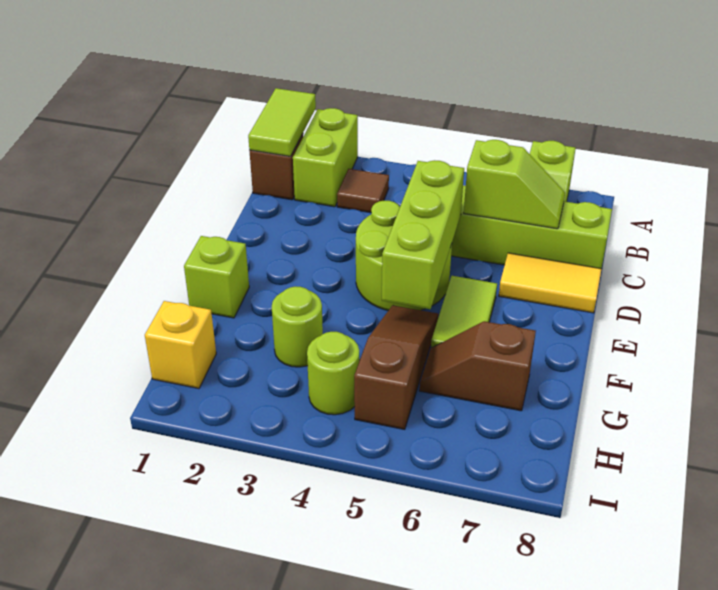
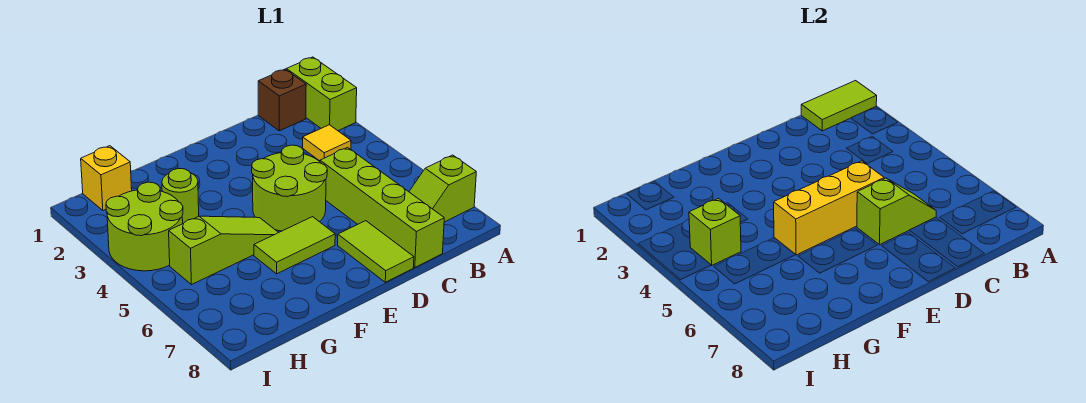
lime 1x2 brick [293,108,358,207] -> lime 1x2 brick turned to [286,57,357,131]
brown 1x1 tile [337,169,389,213] -> yellow 1x1 tile [303,125,351,161]
lime 1x2 slope [464,140,565,229] -> lime 1x2 slope turned to [857,178,936,245]
lime 1x3 brick [382,160,464,309] -> yellow 1x3 brick [774,161,884,255]
yellow 1x2 tile [499,253,601,313] -> lime 1x2 tile [338,221,414,282]
lime 1x1 brick [184,236,249,318] -> lime 1x1 brick moved to [689,199,741,265]
brown 1x3 slope [354,305,439,429] -> lime 1x3 slope [169,216,279,285]
brown 1x2 slope [419,321,536,411] -> none
lime 1x1 round brick [307,332,359,415] -> lime 2x2 round brick [106,182,183,271]

